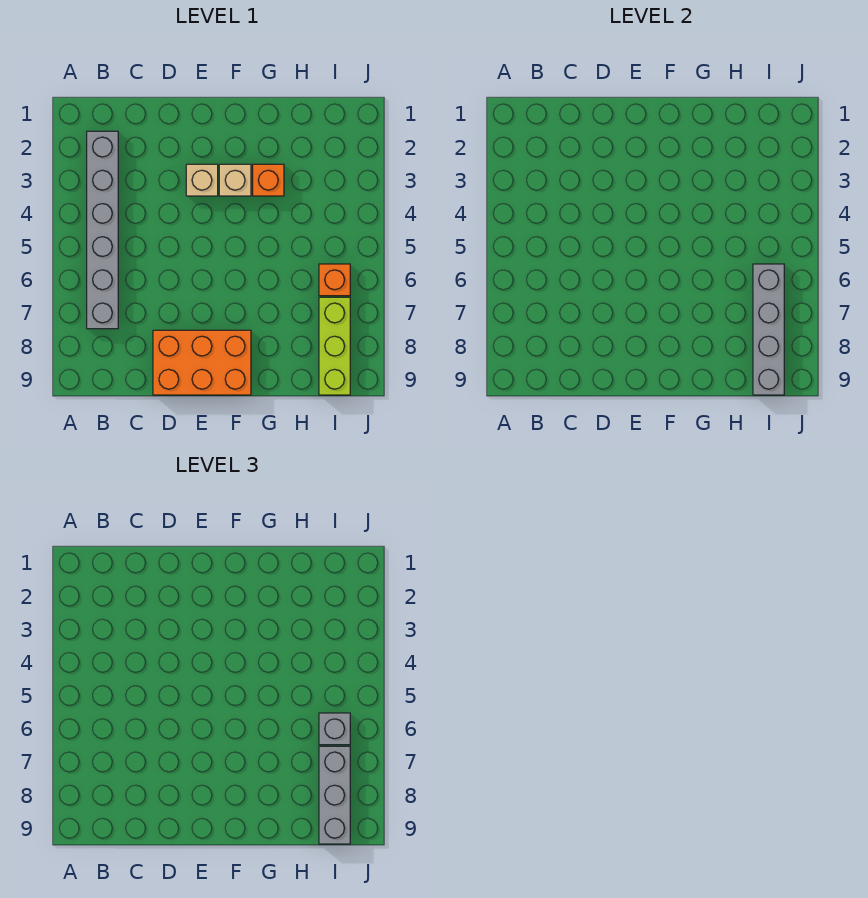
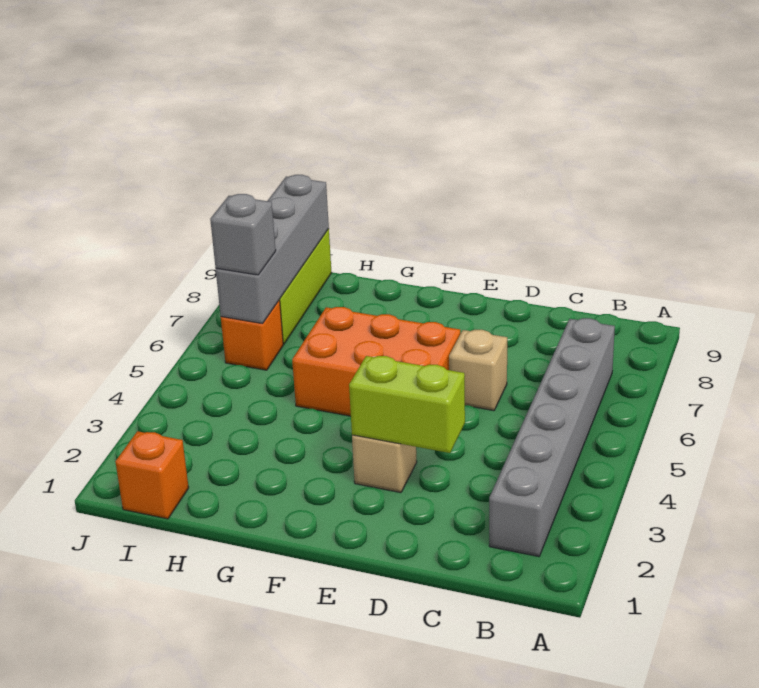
none -> lime 1x2 brick [349,356,465,453]
orange 2x3 brick [153,330,251,395] -> orange 2x3 brick moved to [292,307,460,416]
tan 1x1 brick [219,164,251,196] -> tan 1x1 brick moved to [449,330,507,411]
orange 1x1 brick [253,164,284,196] -> orange 1x1 brick moved to [115,431,189,519]
grey 1x3 brick [319,746,350,844] -> none

